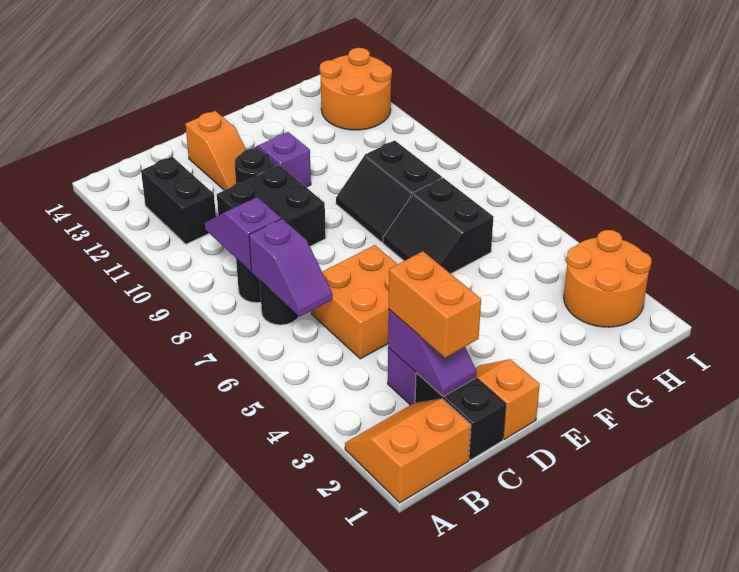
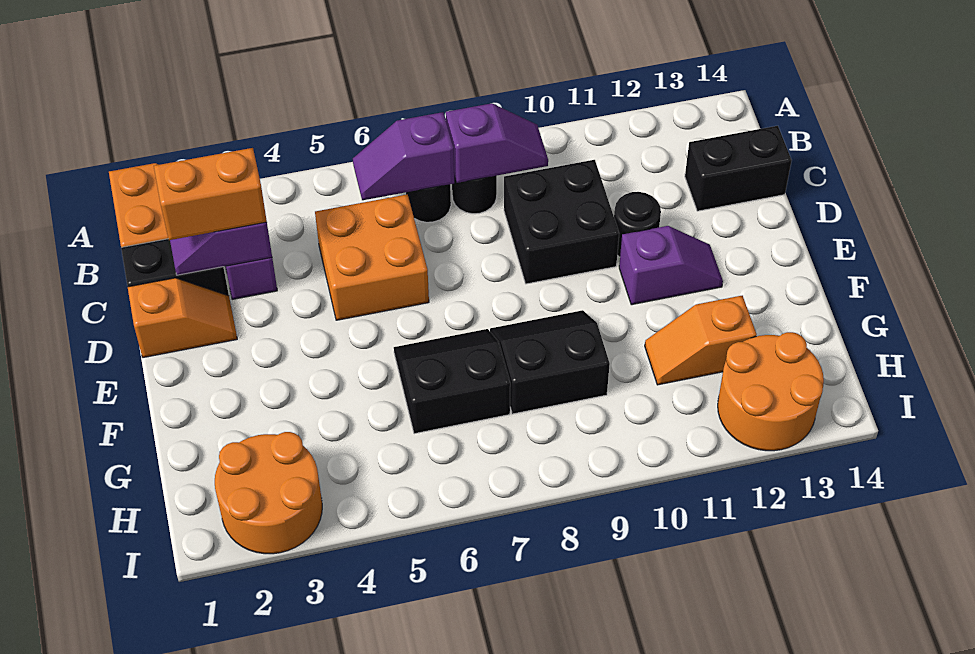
black 1x2 brick [141,157,216,244] -> black 1x2 brick moved to [685,126,792,211]
orange 1x2 slope [185,111,246,190] -> orange 1x2 slope moved to [645,296,757,385]

